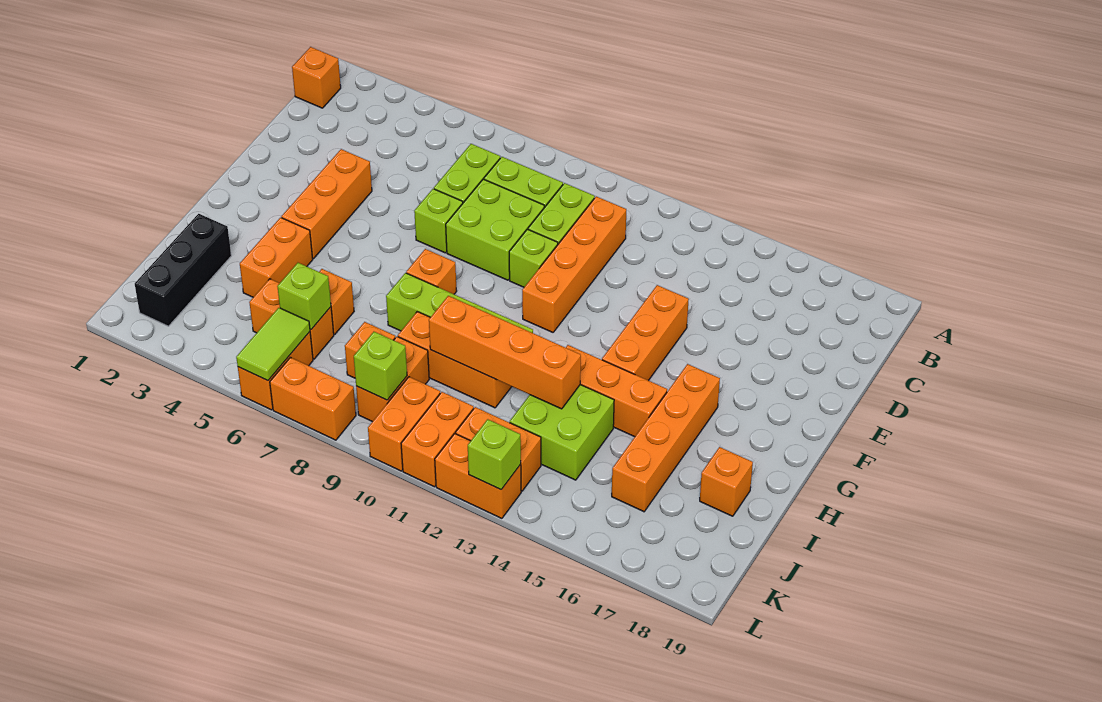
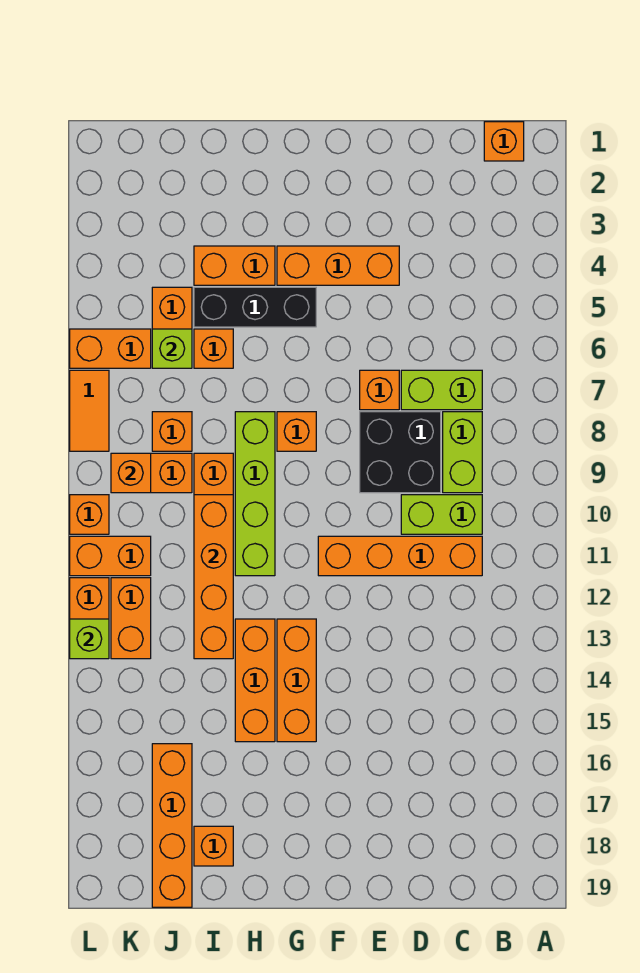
lime 2x2 brick [446,179,544,280] -> black 2x2 brick [360,412,441,493]
lime 1x1 brick [414,189,463,253] -> orange 1x1 brick [360,370,399,410]
lime 1x1 brick [509,229,558,287] -> none
orange 1x3 brick [602,285,689,380] -> orange 1x3 brick turned to [277,619,316,742]
orange 1x4 brick [612,364,720,512] -> orange 1x4 brick turned to [152,744,192,907]
black 1x3 brick [135,214,231,326] -> black 1x3 brick moved to [194,287,316,327]
lime 2x2 brick [510,385,614,480] -> none
lime 1x2 tile [236,308,310,381] -> none
lime 1x1 brick [354,332,407,400] -> orange 1x1 brick [111,453,151,493]
orange 1x2 brick [368,377,440,471] -> orange 1x1 brick [70,495,109,534]
orange 1x2 brick [270,357,356,440] -> orange 1x2 tile [70,370,109,451]

